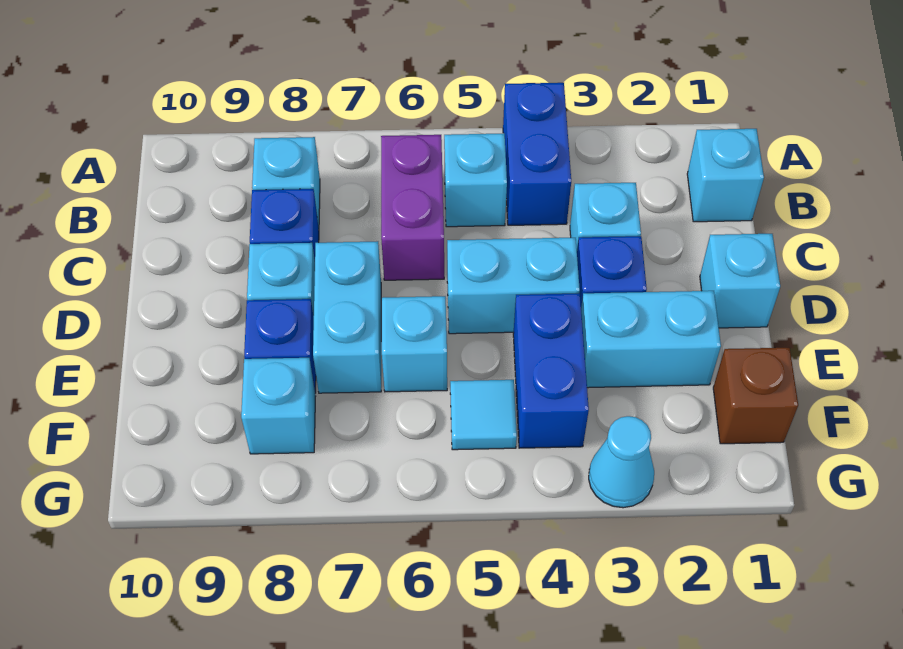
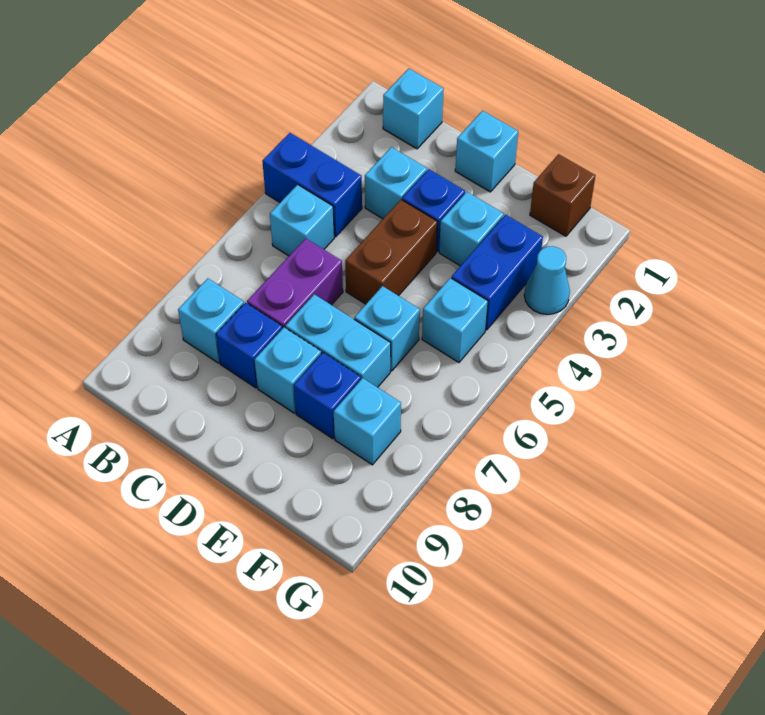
purple 1x2 brick [381,135,444,280] -> purple 1x2 brick turned to [247,239,343,329]
cyan 1x2 brick [447,238,580,334] -> brown 1x2 brick [345,200,437,304]
cyan 1x2 brick [581,291,721,388] -> cyan 1x1 brick [439,192,504,266]
blue 1x2 brick [513,293,589,448] -> blue 1x2 brick turned to [452,215,543,330]
cyan 1x1 tile [450,380,517,450] -> cyan 1x1 brick [422,278,488,362]

